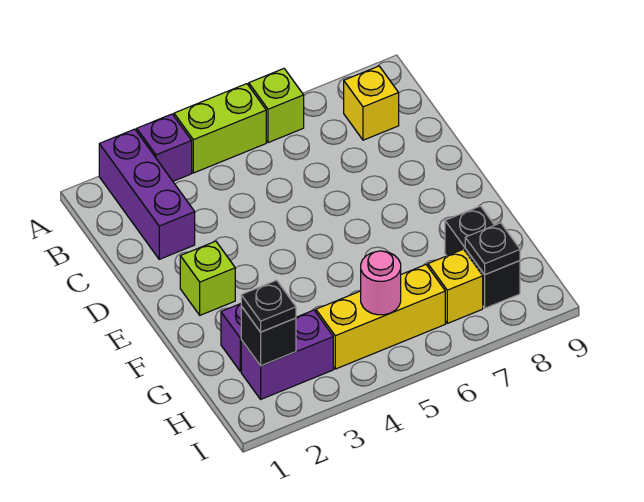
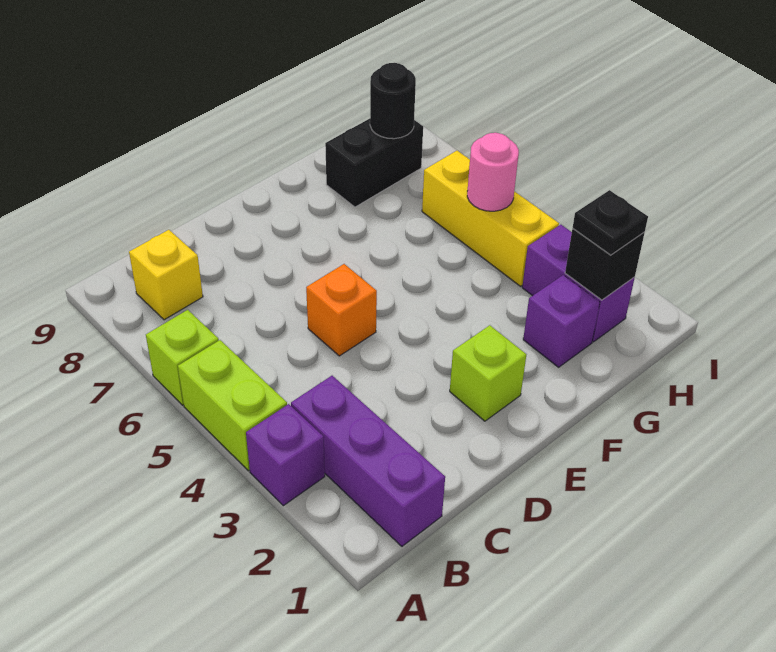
purple 1x3 brick [99,129,195,259] -> purple 1x3 brick turned to [291,376,445,546]
none -> orange 1x1 brick [306,264,377,356]
yellow 1x1 brick [428,249,483,323] -> none
black 1x1 plate [465,223,520,275] -> black 1x1 round brick [370,63,416,139]

